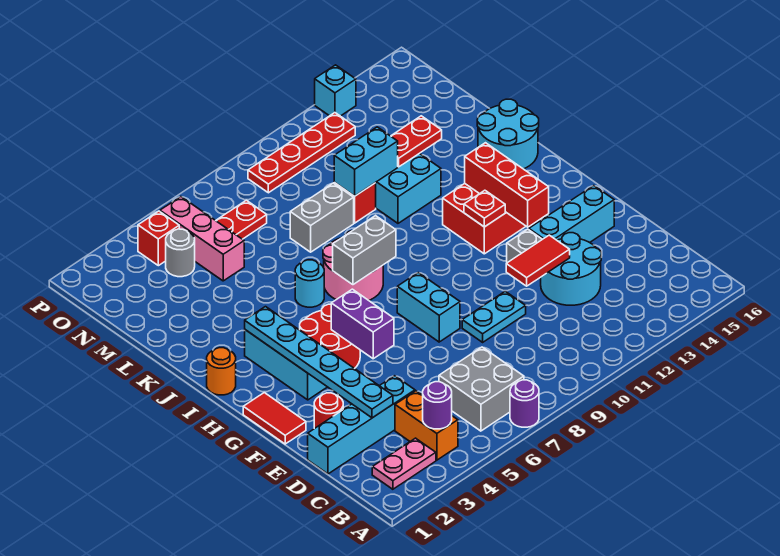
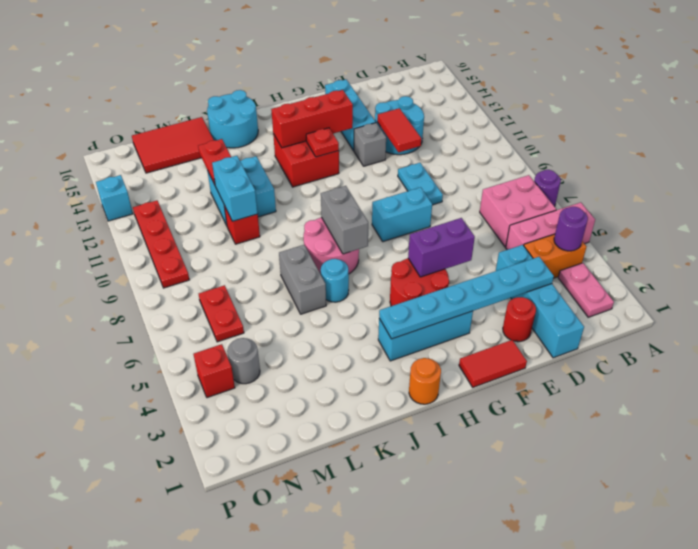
grey 2x2 brick [439,347,524,431] -> pink 2x2 brick [480,175,556,247]
grey 1x2 brick [290,183,354,252] -> grey 1x2 brick moved to [279,245,326,314]
none -> red 2x3 tile [132,117,214,173]
pink 1x3 brick [160,197,244,281] -> pink 1x3 brick moved to [506,202,595,250]

